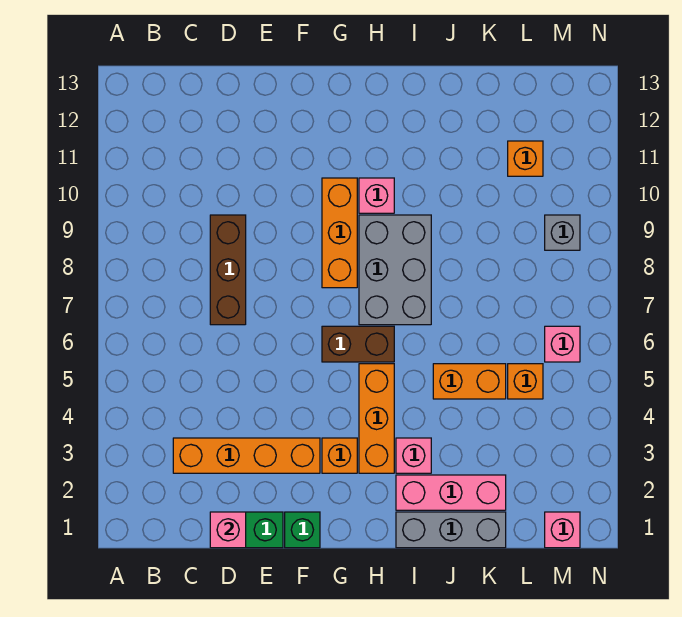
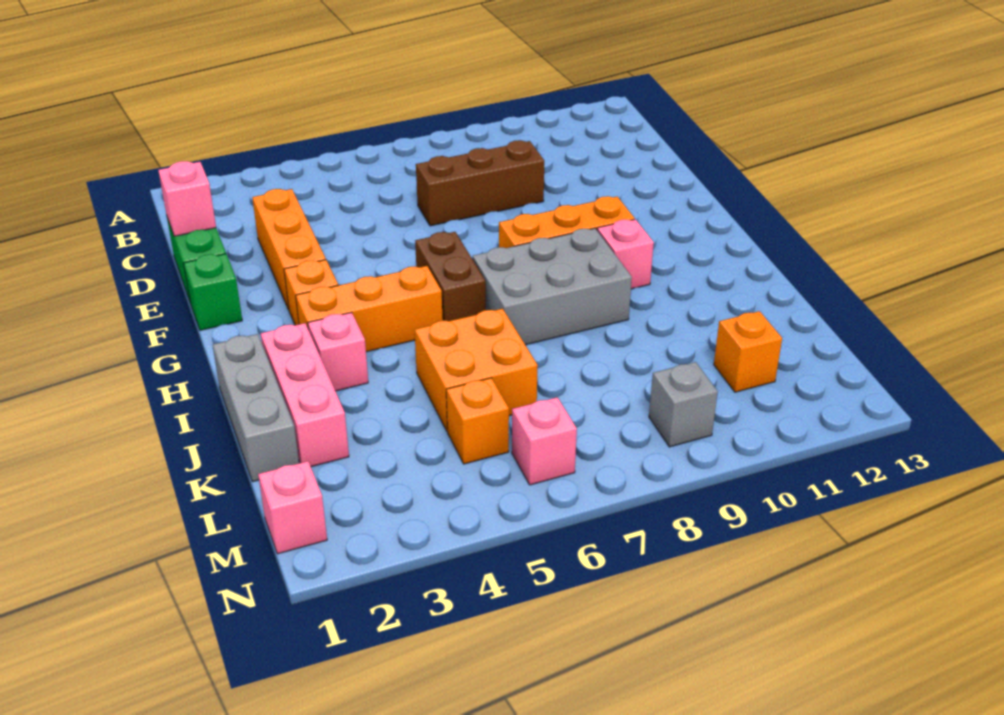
orange 1x4 brick [173,438,320,473] -> orange 1x3 brick [252,189,326,310]
orange 1x2 brick [433,364,506,399] -> orange 2x2 brick [414,309,538,432]

